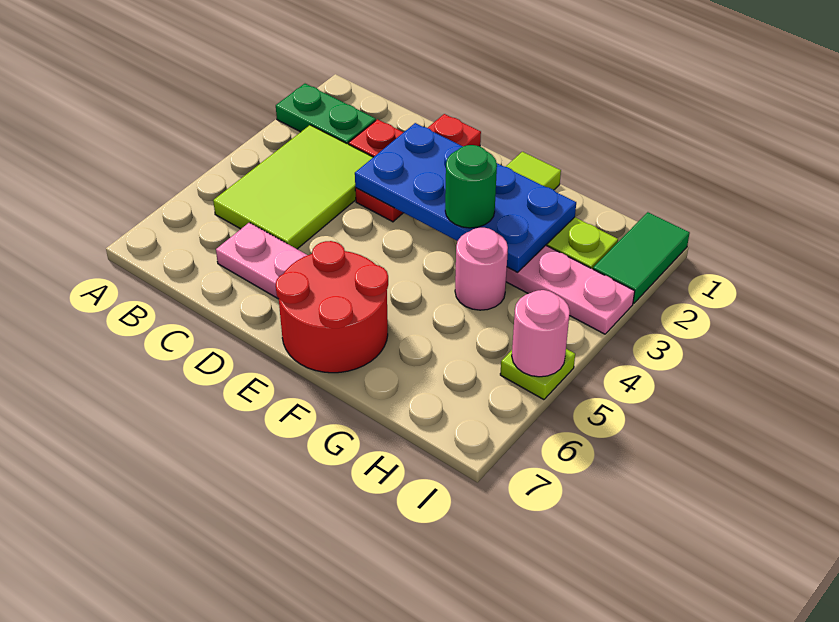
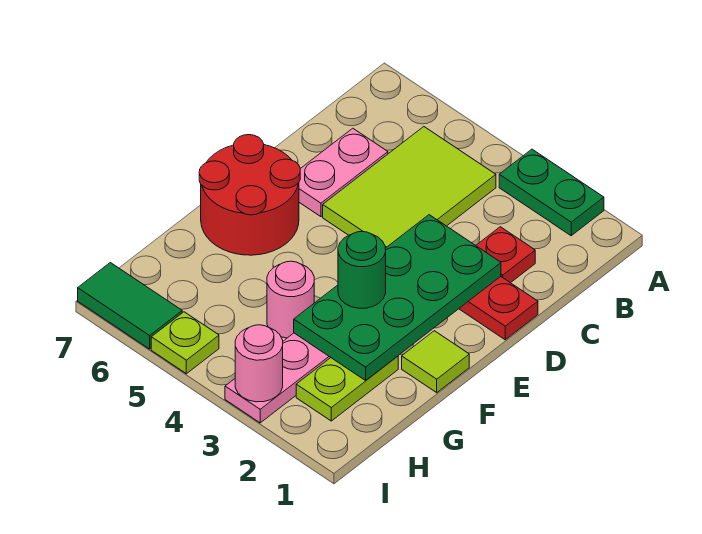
green 1x2 plate [276,84,376,144] -> green 1x2 plate turned to [499,149,604,236]
lime 2x3 tile [213,125,373,249] -> lime 2x3 tile turned to [323,127,496,248]
blue 2x4 plate [355,123,576,272] -> green 2x4 plate [294,215,501,380]
green 1x2 tile [593,212,690,303] -> green 1x2 tile moved to [78,263,182,349]
pink 1x1 round brick [512,290,570,377] -> pink 1x1 round brick moved to [235,325,283,402]

